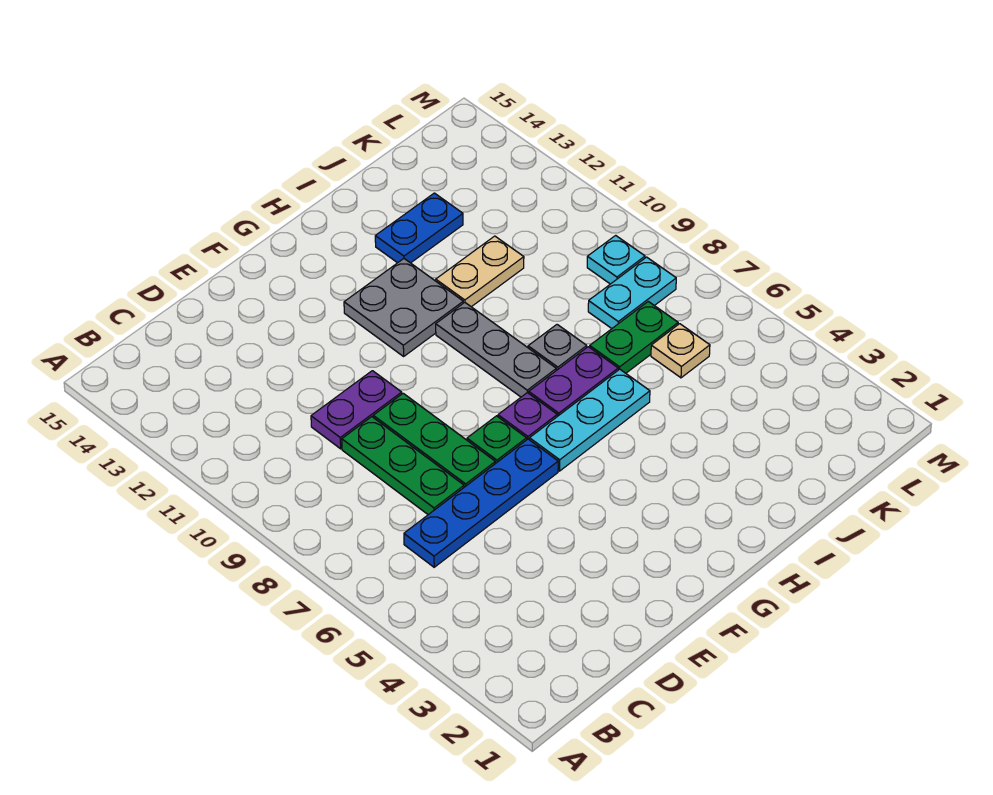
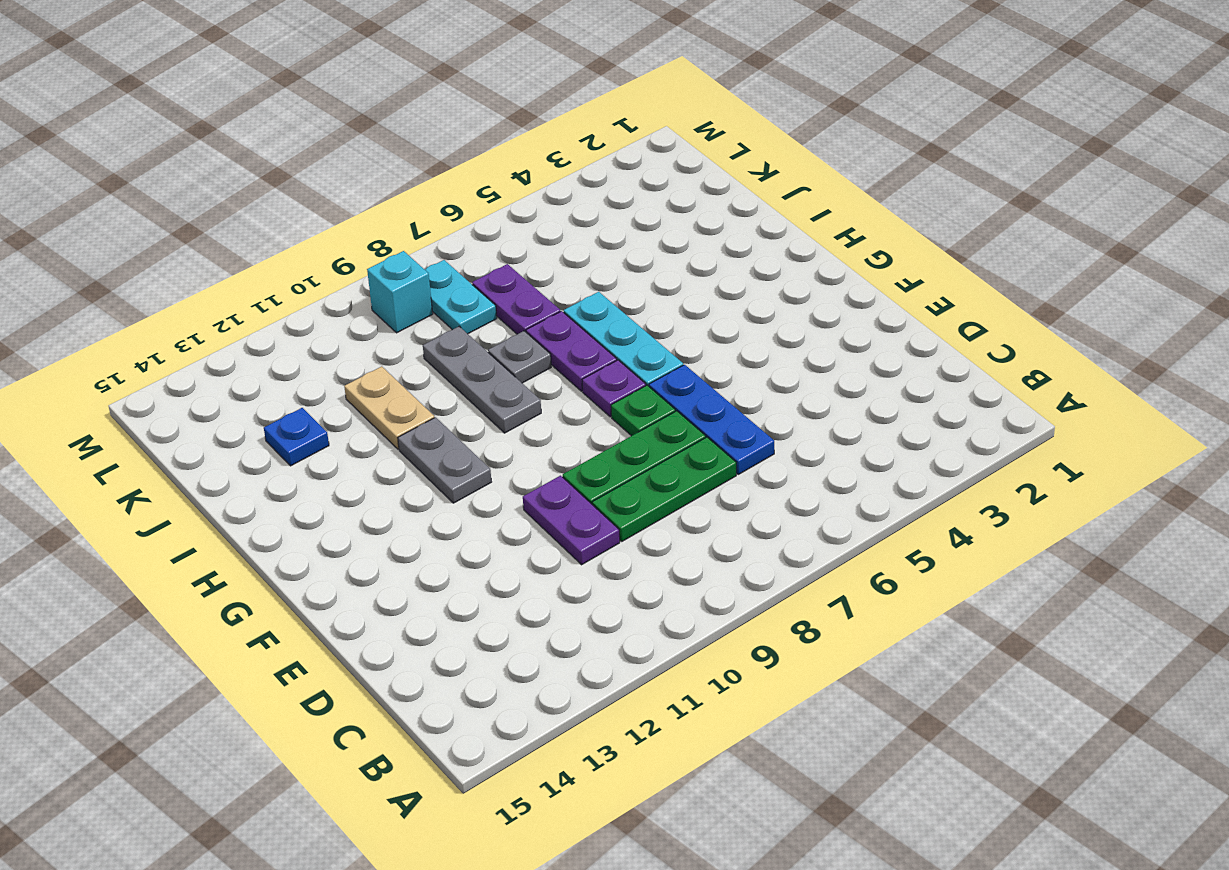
blue 1x4 plate [404,439,558,567] -> blue 1x3 plate [649,365,774,474]
grey 2x2 plate [344,259,463,356] -> grey 1x2 plate [398,417,491,503]
grey 1x3 plate [436,303,556,397] -> grey 1x3 plate turned to [423,327,541,433]
blue 1x2 plate [375,193,463,263] -> blue 1x1 plate [264,408,329,466]
green 1x2 plate [590,301,678,373] -> purple 1x2 plate [472,264,561,334]
tan 1x1 plate [651,324,710,378] -> none
cyan 1x1 plate [587,235,645,284] -> cyan 1x1 brick [367,251,433,333]

